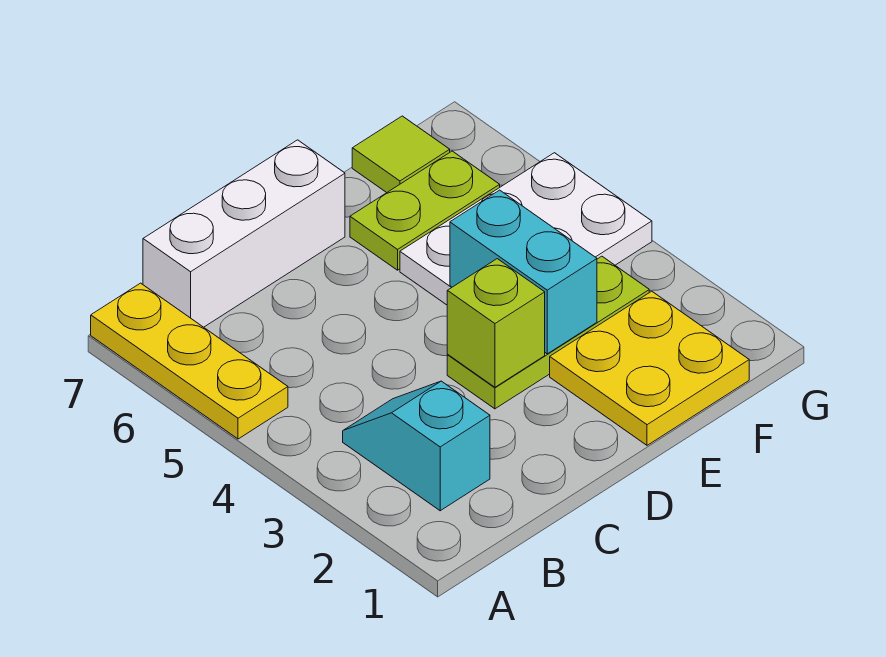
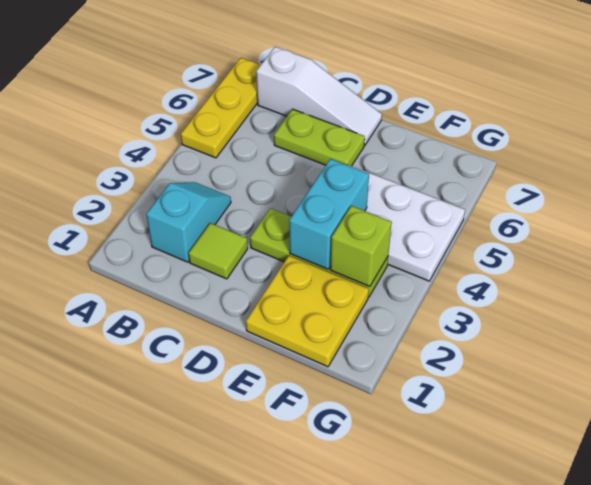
white 1x3 brick [143,140,345,327] -> white 1x3 slope [256,47,382,146]
lime 1x1 brick [447,259,545,387] -> lime 1x1 brick moved to [330,206,392,287]
lime 1x2 plate [350,151,500,270] -> lime 1x2 plate moved to [274,109,365,166]
lime 1x1 tile [352,116,450,193] -> lime 1x1 tile moved to [189,223,248,279]

